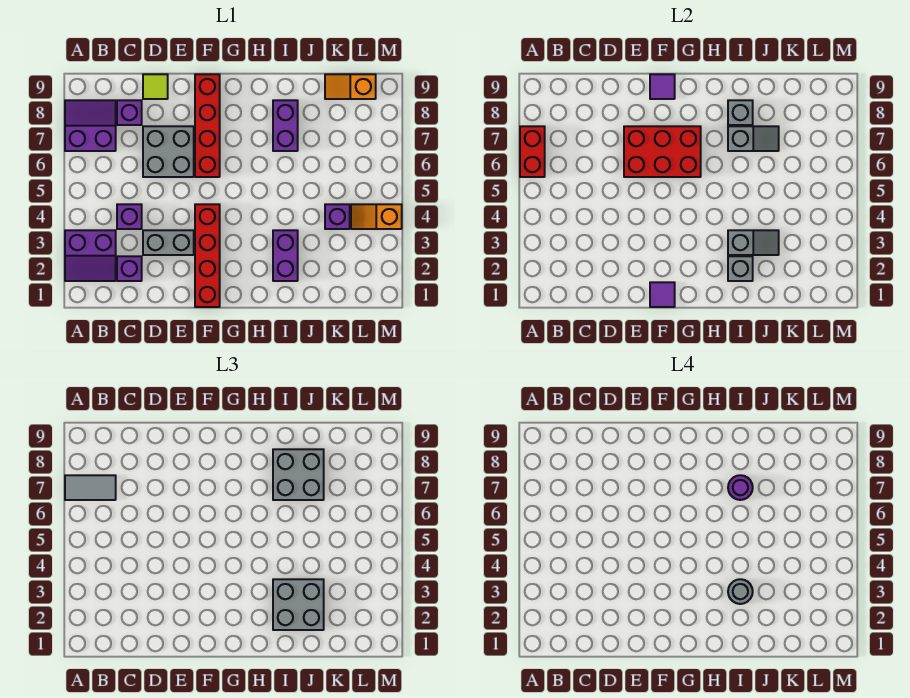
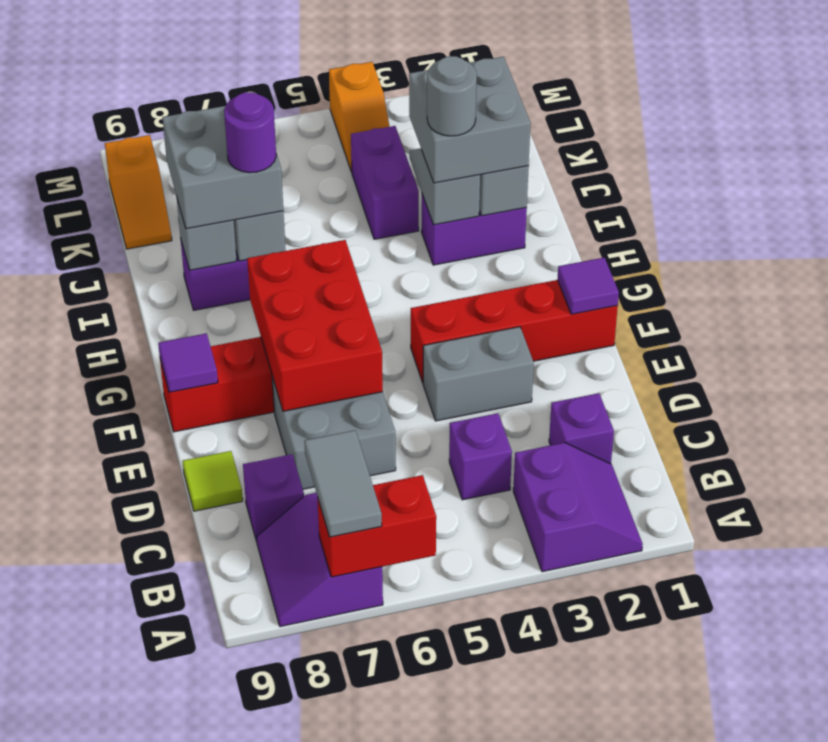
grey 1x2 brick [143,230,194,255] -> grey 1x2 brick turned to [423,327,534,421]
purple 1x1 brick [325,204,350,229] -> purple 1x2 brick [351,126,419,239]

